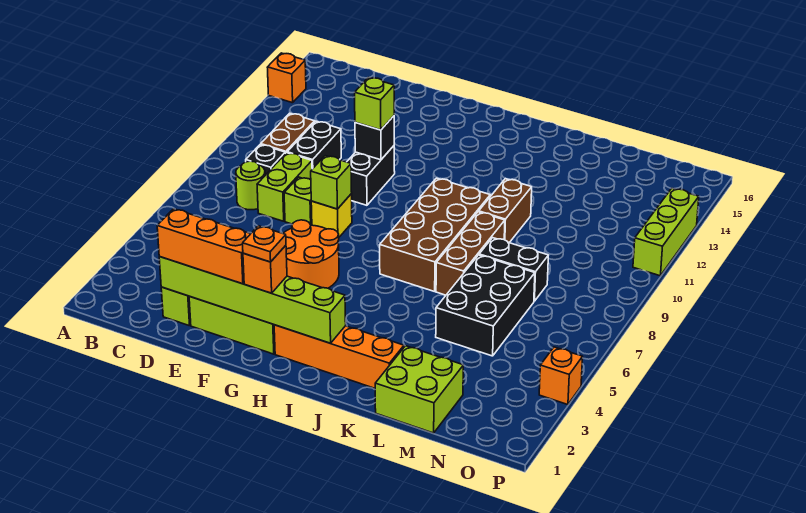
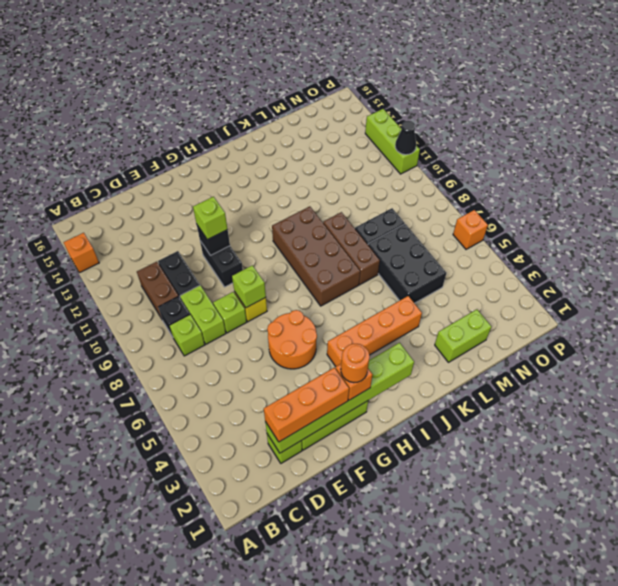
lime 1x1 round brick [236,161,265,210] -> lime 1x1 brick [169,315,205,356]
orange 1x1 plate [243,226,286,262] -> orange 1x1 round brick [341,344,370,383]
orange 1x4 brick [274,325,404,388] -> orange 1x4 brick moved to [327,296,422,367]
brown 1x2 brick [479,179,532,243] -> none
lime 2x2 brick [375,346,463,433] -> lime 1x2 brick [435,309,492,362]
orange 1x1 brick [539,347,583,405] -> orange 1x1 brick moved to [453,210,488,249]
none -> black 1x1 cone [395,121,416,155]

